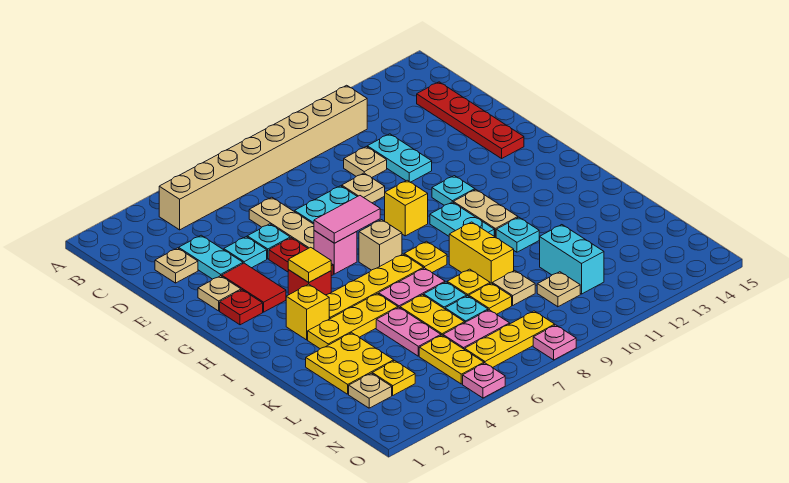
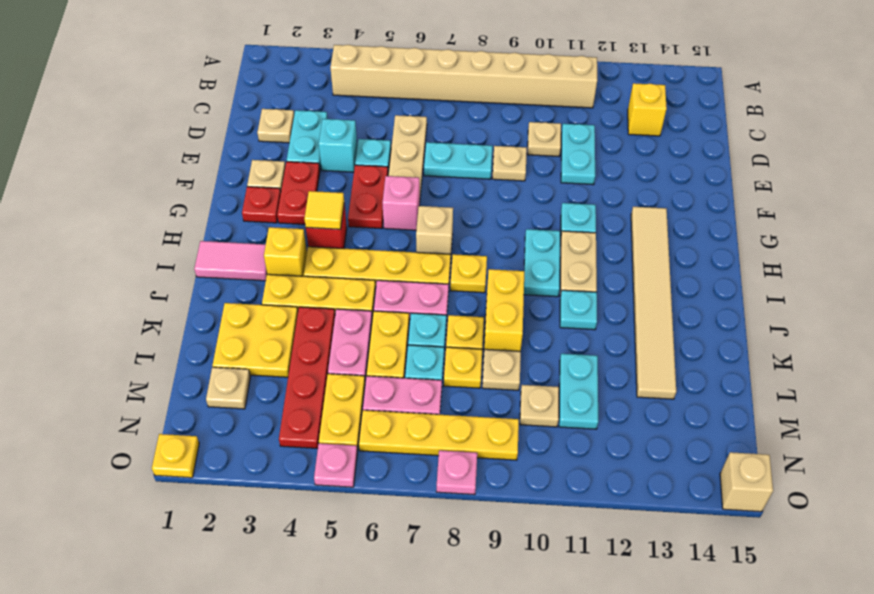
red 1x4 plate [417,82,524,158] -> red 1x4 plate moved to [279,307,335,449]
cyan 1x1 plate [224,237,267,268] -> cyan 1x1 brick [319,119,357,172]
red 1x2 tile [222,263,286,312] -> red 1x2 plate [277,162,320,224]
pink 1x2 tile [314,196,380,243] -> pink 1x2 tile moved to [194,241,267,281]
yellow 1x1 brick [385,180,428,236] -> yellow 1x1 brick moved to [628,83,667,136]
none -> tan 1x6 tile [631,207,676,399]
cyan 1x2 brick [540,225,604,294] -> cyan 1x2 plate [559,354,598,429]
yellow 1x1 plate [372,361,415,395] -> yellow 1x1 plate moved to [152,434,199,478]
yellow 1x3 plate [465,311,555,368] -> yellow 1x4 plate [359,410,519,460]
none -> tan 1x1 brick [720,452,773,512]

